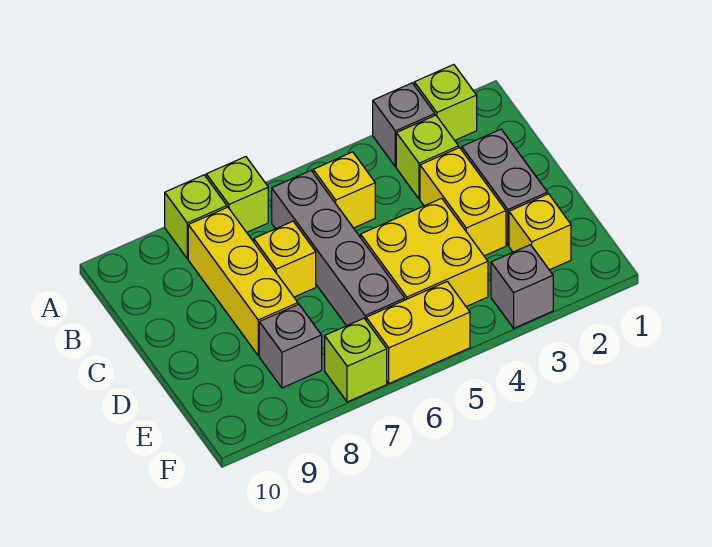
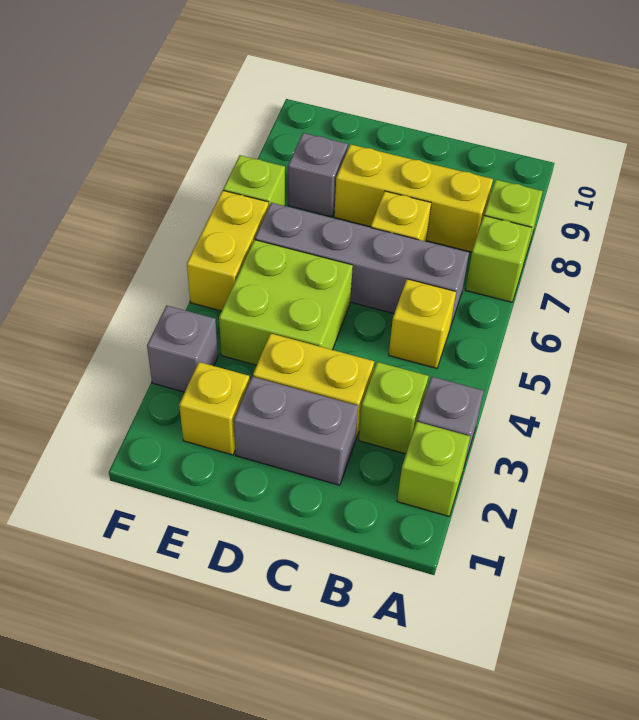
yellow 2x2 brick [361,198,488,307] -> lime 2x2 brick [219,240,353,365]

